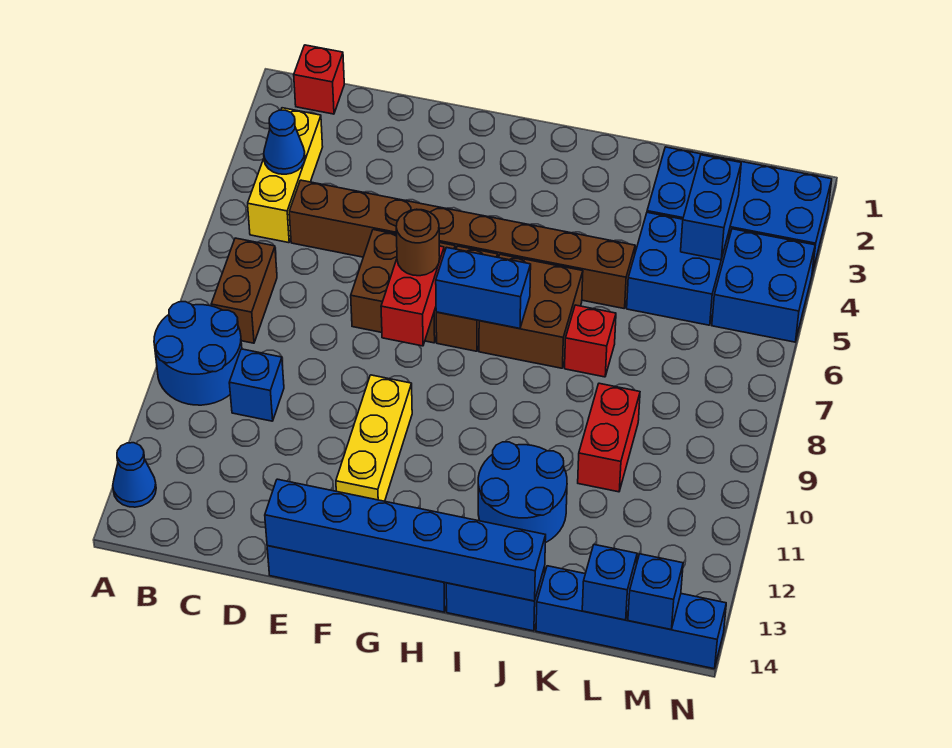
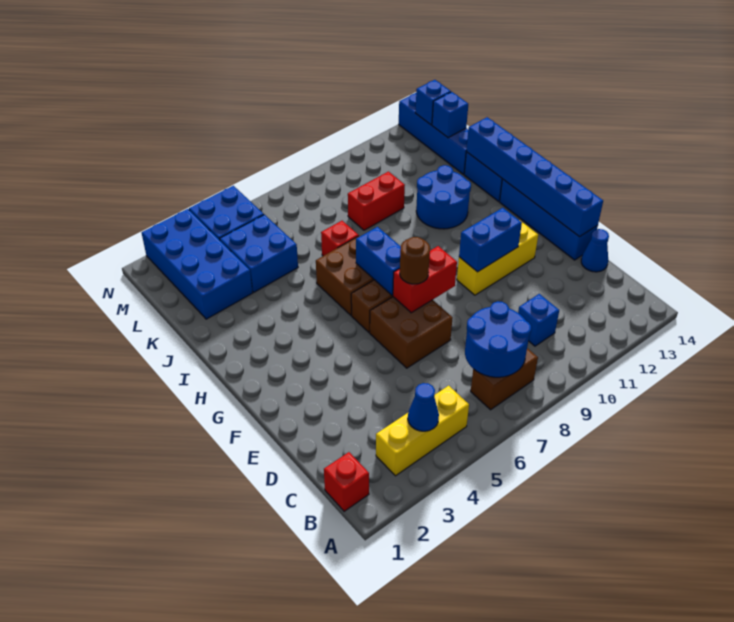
blue 2x2 round brick [154,302,242,405] -> blue 2x2 round brick moved to [465,301,531,377]
blue 1x1 cone [113,443,156,507] -> blue 1x1 cone moved to [581,229,609,272]
brown 1x8 brick [289,180,635,308] -> none
blue 1x2 brick [681,155,741,260] -> blue 1x2 brick moved to [459,208,522,272]

